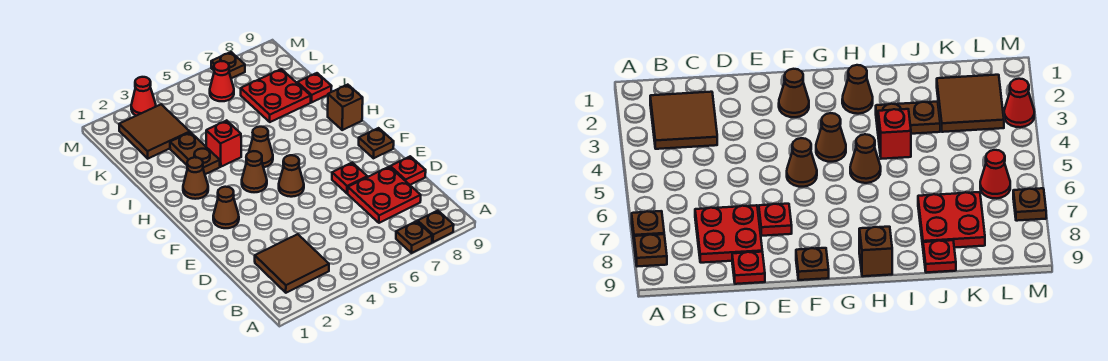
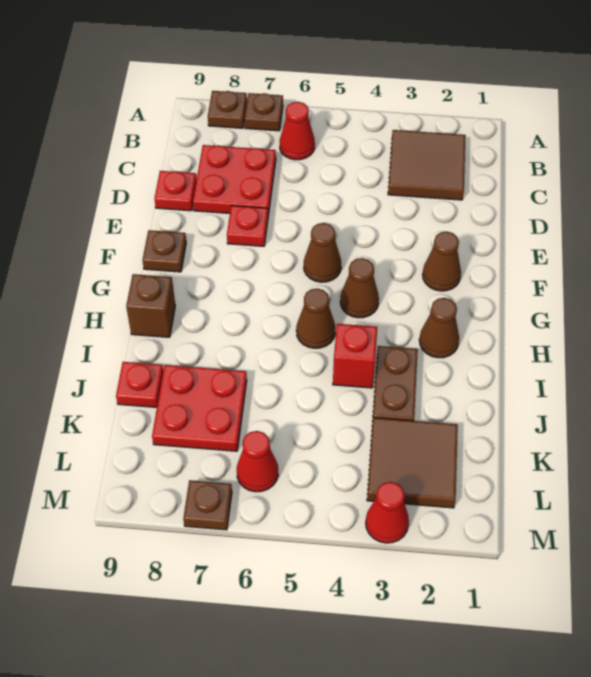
none -> red 1x1 cone [280,102,315,160]

